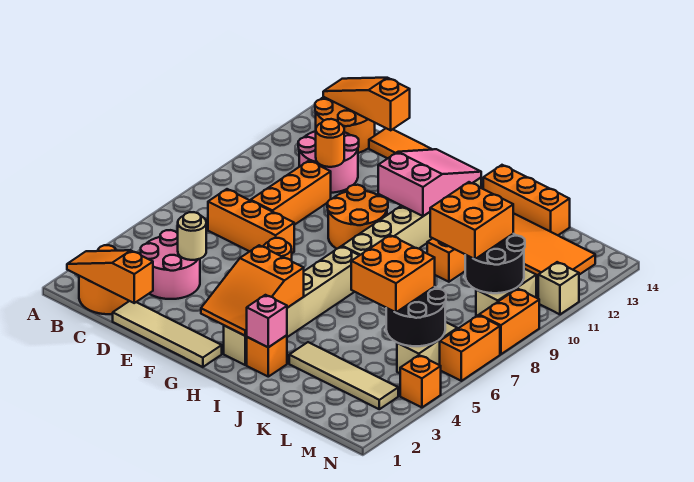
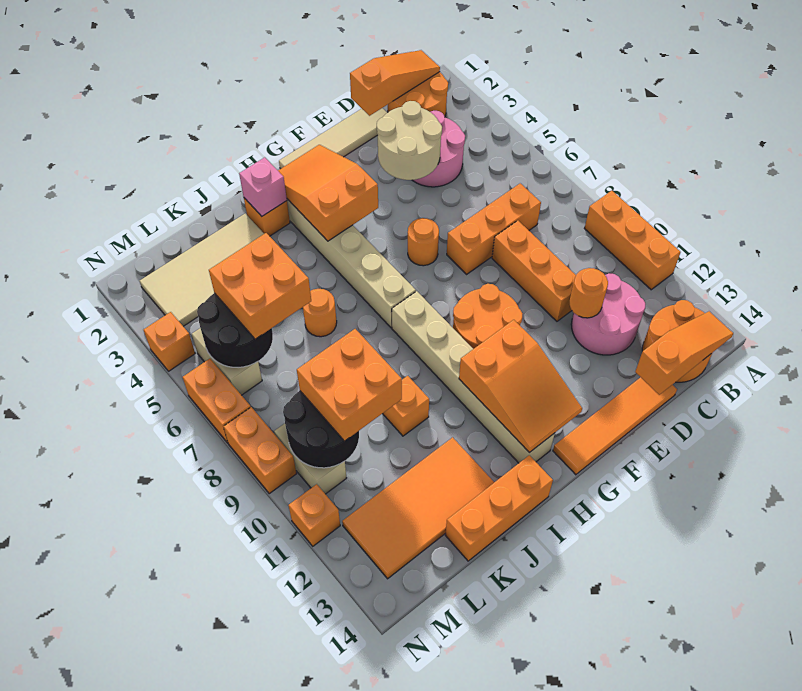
none -> orange 1x3 brick [584,191,681,290]
tan 1x1 round brick [178,212,206,260] -> tan 2x2 round brick [377,101,442,180]
pink 2x3 slope [378,149,481,216] -> orange 2x3 slope [459,320,582,452]
tan 1x4 tile [289,342,398,409] -> tan 2x4 tile [140,214,264,326]
none -> orange 1x1 round brick [303,289,337,337]
tan 1x1 brick [538,262,579,314] -> orange 1x1 brick [288,484,340,546]

